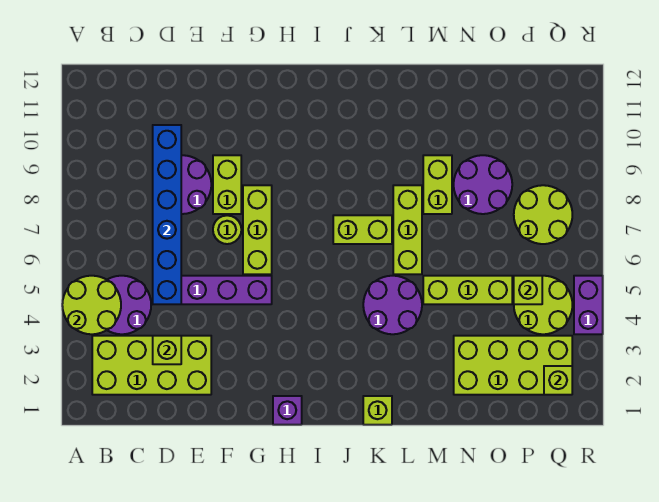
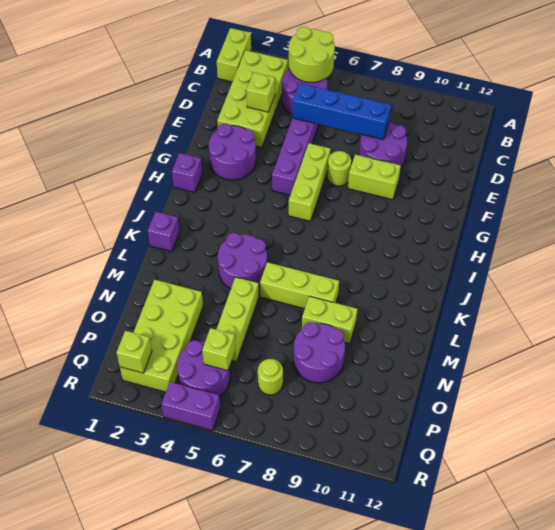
blue 1x6 brick [153,125,181,304] -> blue 1x4 brick [292,83,391,139]
none -> purple 2x2 round brick [209,124,256,180]
lime 1x3 brick [243,185,272,274] -> lime 1x3 brick turned to [288,143,331,221]
lime 1x2 brick [333,215,392,244] -> lime 1x2 brick moved to [217,28,251,82]
lime 1x1 brick [363,396,392,425] -> purple 1x1 brick [148,212,180,252]
lime 2x2 round brick [514,276,572,334] -> purple 2x2 round brick [177,341,230,396]
lime 2x2 round brick [514,185,572,244] -> lime 1x1 round brick [258,359,283,395]

